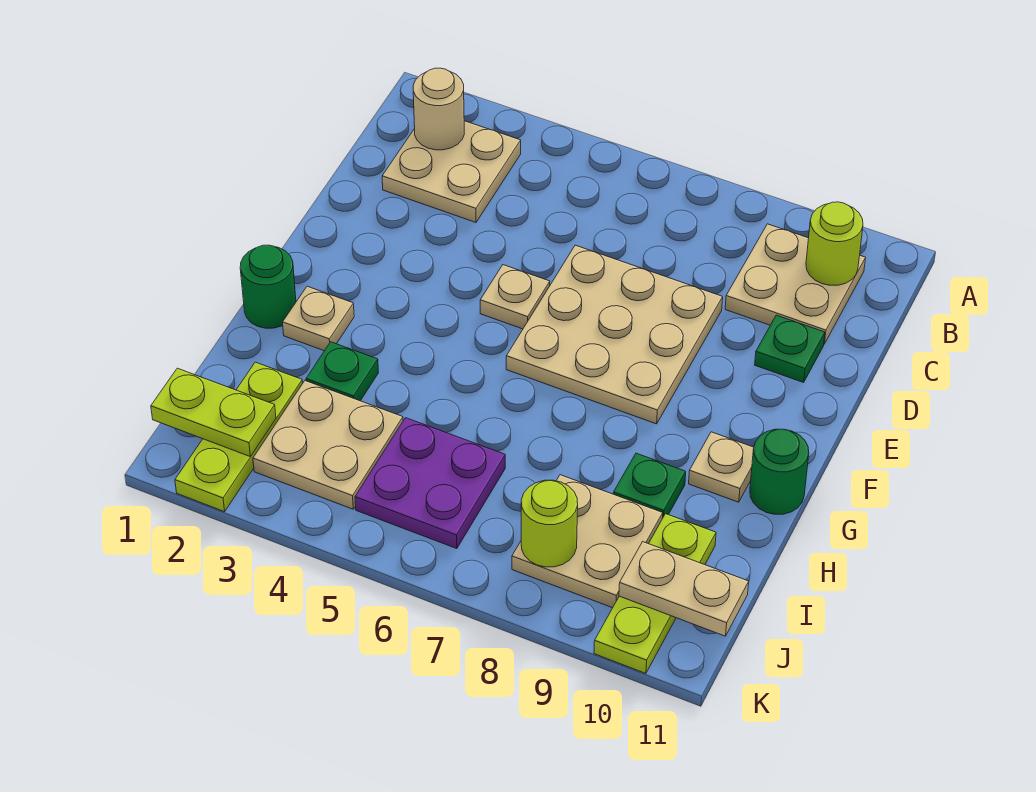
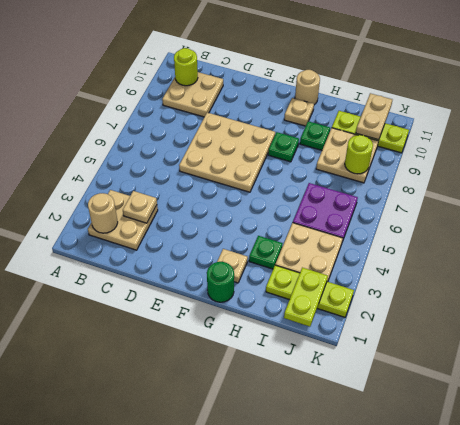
green 1x1 plate [755,315,825,382] -> green 1x1 plate moved to [268,132,299,162]
tan 1x1 plate [480,265,550,329] -> tan 1x1 plate moved to [123,191,157,223]
green 1x1 round brick [750,429,809,514] -> tan 1x1 round brick [295,70,320,105]

